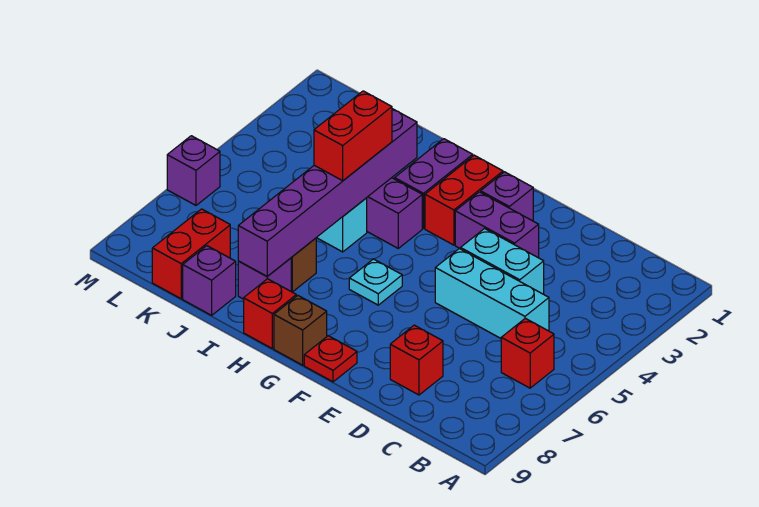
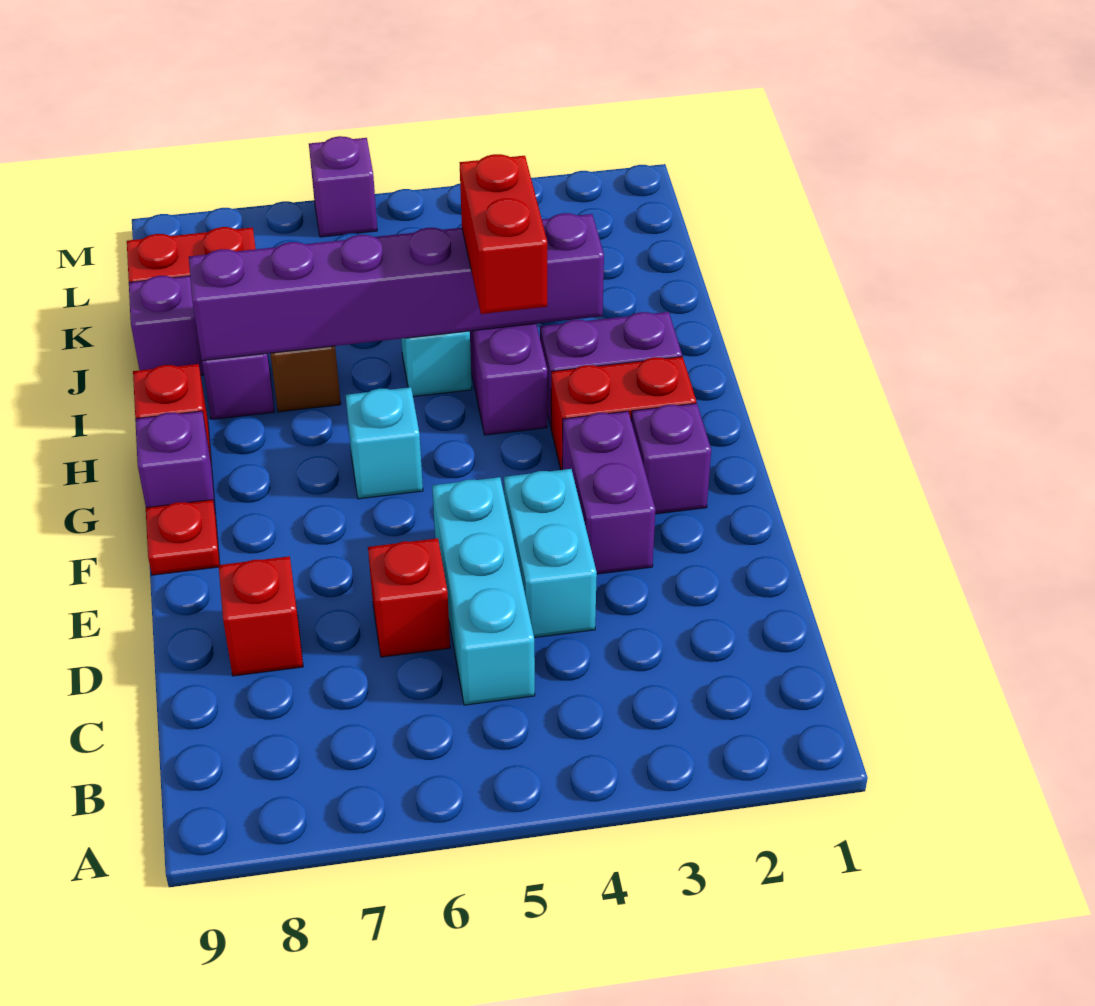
red 1x1 brick [501,318,554,388] -> red 1x1 brick moved to [368,538,450,657]
cyan 1x1 plate [349,259,402,305] -> cyan 1x1 brick [346,387,423,499]
brown 1x1 brick [274,296,327,365] -> purple 1x1 brick [135,411,216,515]
red 1x2 brick [314,91,392,181] -> red 1x2 brick turned to [460,154,547,314]

